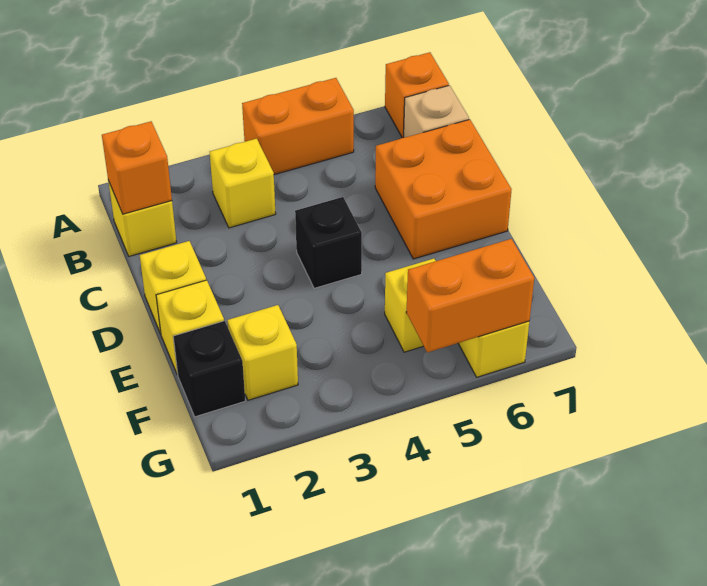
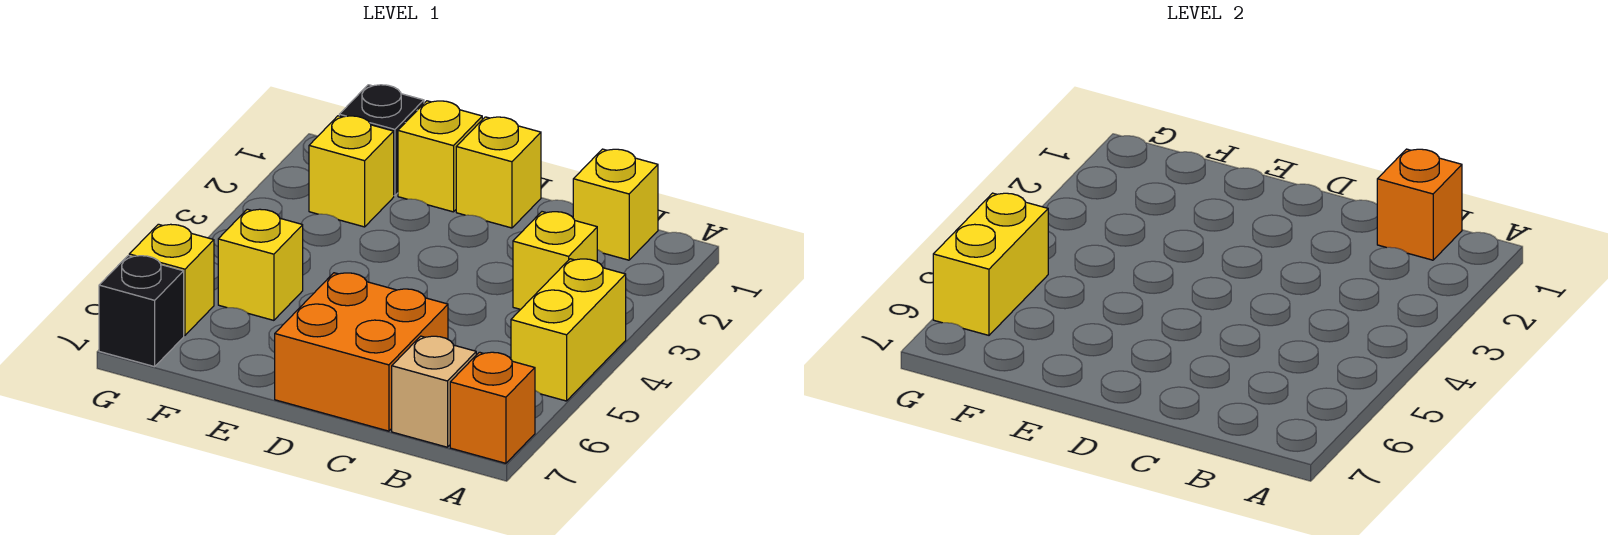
orange 1x2 brick [242,78,354,175] -> yellow 1x2 brick [511,259,626,401]
black 1x1 brick [295,197,362,288] -> black 1x1 brick moved to [99,256,184,367]
orange 1x2 brick [406,239,534,353] -> yellow 1x2 brick [933,193,1048,335]

